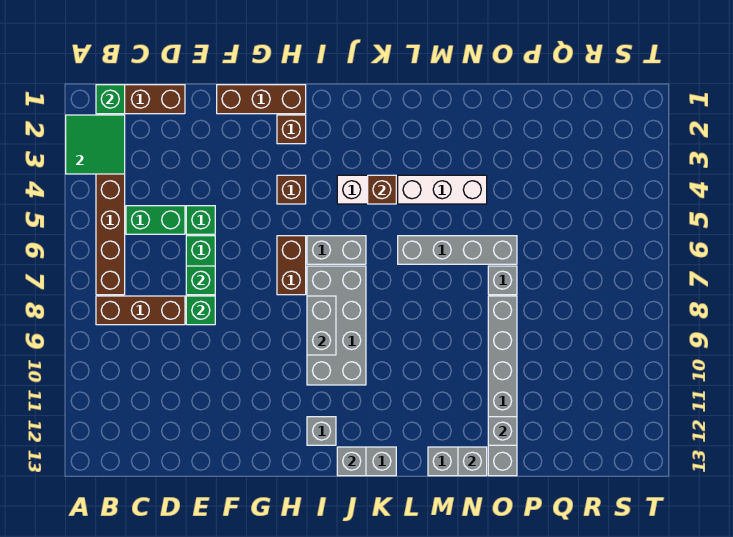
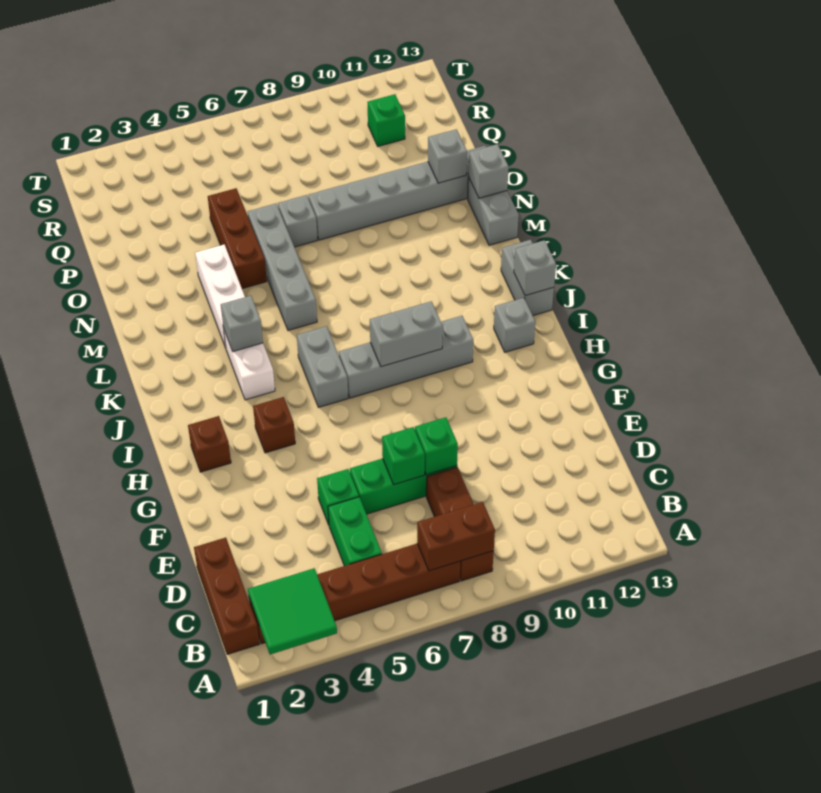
green 1x1 brick [96,85,125,114] -> green 1x1 brick moved to [367,94,405,146]
brown 1x3 brick [217,85,306,114] -> brown 1x3 brick moved to [208,188,267,289]
brown 1x2 brick [277,236,306,295] -> brown 1x2 brick moved to [417,502,495,571]
grey 2x4 brick [307,266,366,385] -> grey 1x4 brick [339,316,473,398]
brown 1x1 brick [368,175,396,204] -> grey 1x1 brick [221,296,263,351]

